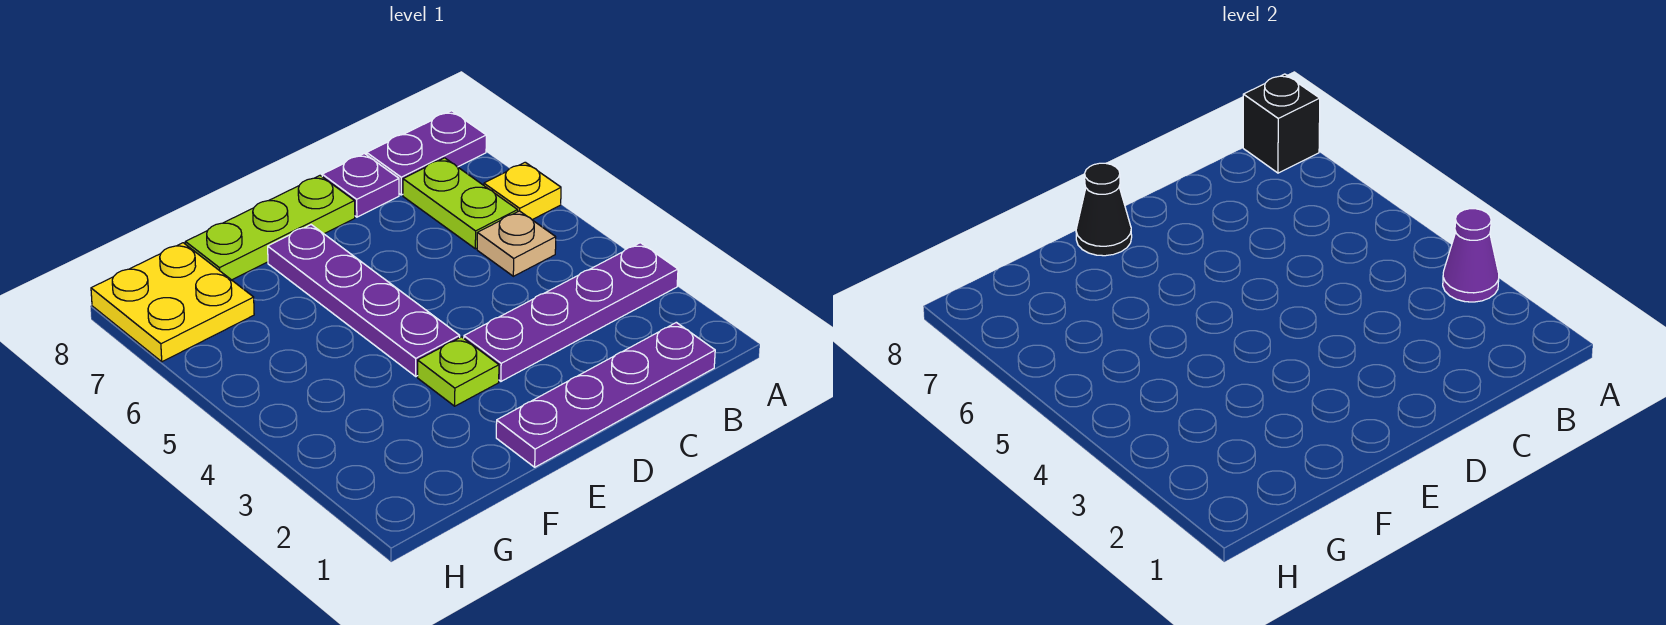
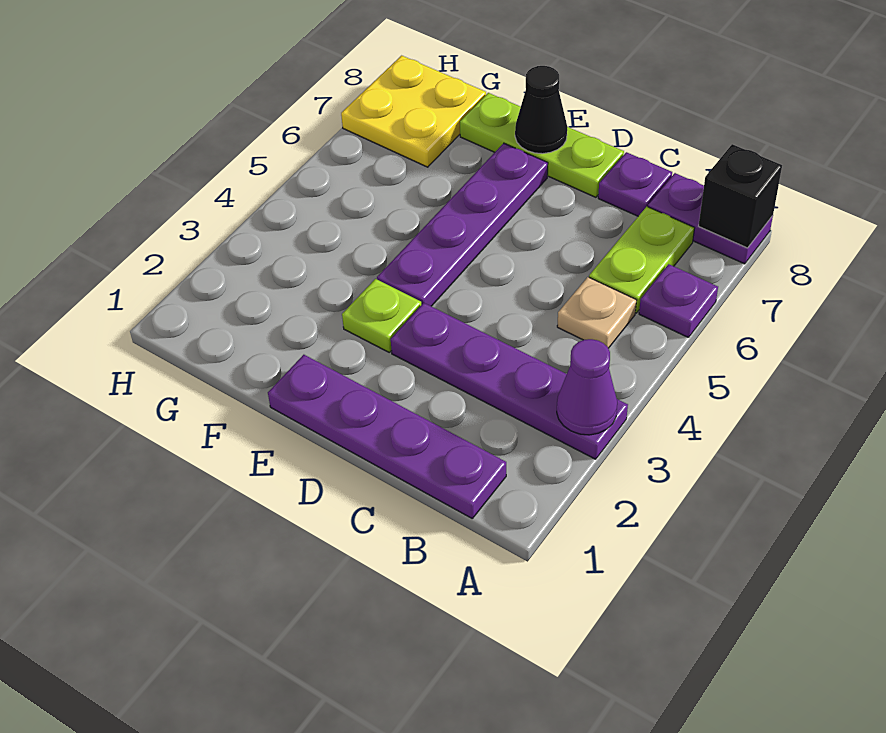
yellow 1x1 plate [484,162,561,220] -> purple 1x1 plate [639,264,718,338]

